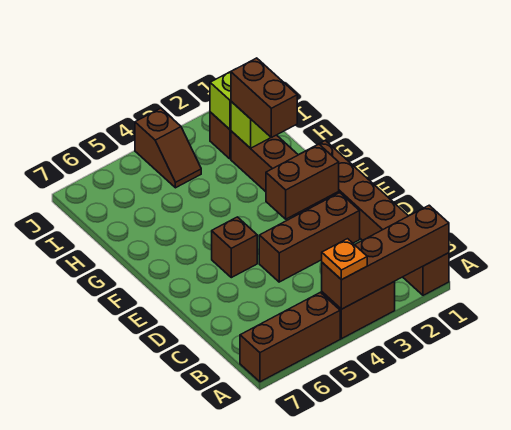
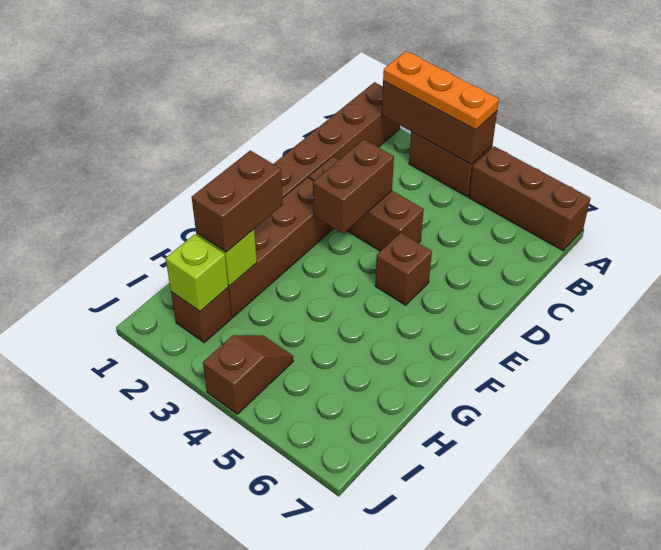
brown 1x4 brick [322,205,449,309] -> brown 1x3 brick [382,81,497,164]
orange 1x1 plate [322,239,367,280] -> orange 1x3 plate [383,51,499,130]
brown 1x2 brick [266,144,339,219] -> brown 1x2 brick turned to [313,139,394,234]

